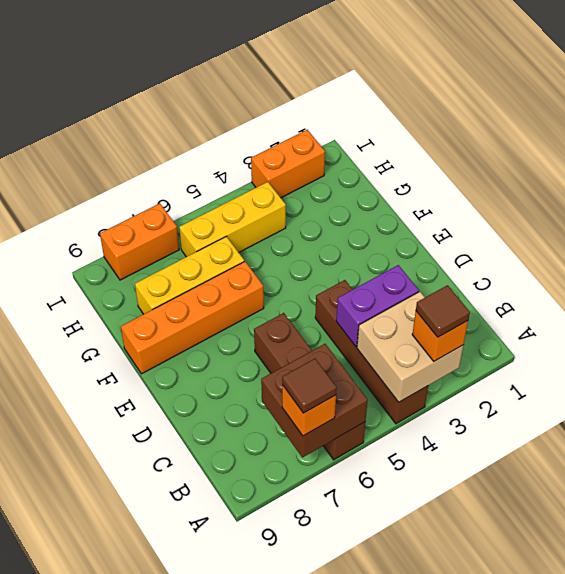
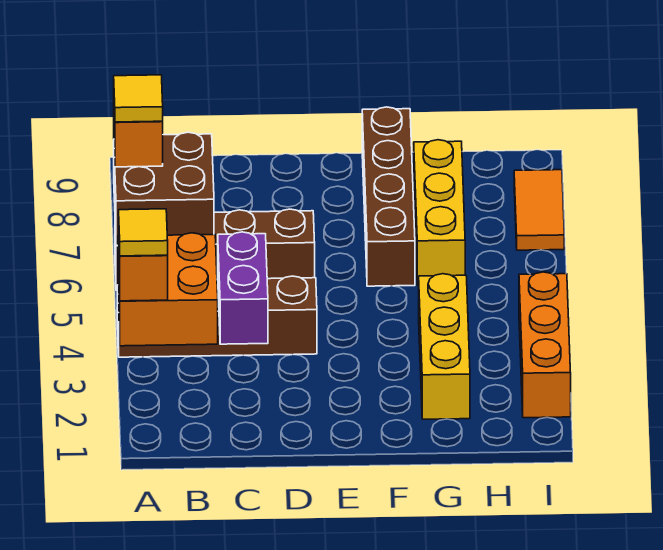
tan 2x2 brick [357,292,463,402] -> orange 2x2 brick [117,233,218,346]
brown 1x1 tile [416,285,470,337] -> yellow 1x1 tile [119,209,168,256]
brown 1x1 tile [282,359,337,413] -> yellow 1x1 tile [114,75,163,122]
orange 1x4 brick [121,261,264,374] -> brown 1x4 brick [362,107,415,286]
yellow 1x3 brick [179,182,286,257] -> yellow 1x3 brick moved to [419,274,470,419]
orange 1x2 brick [251,130,325,198] -> orange 1x3 brick [519,272,571,418]
orange 1x2 brick [100,203,179,280] -> orange 1x2 tile [514,170,564,250]

